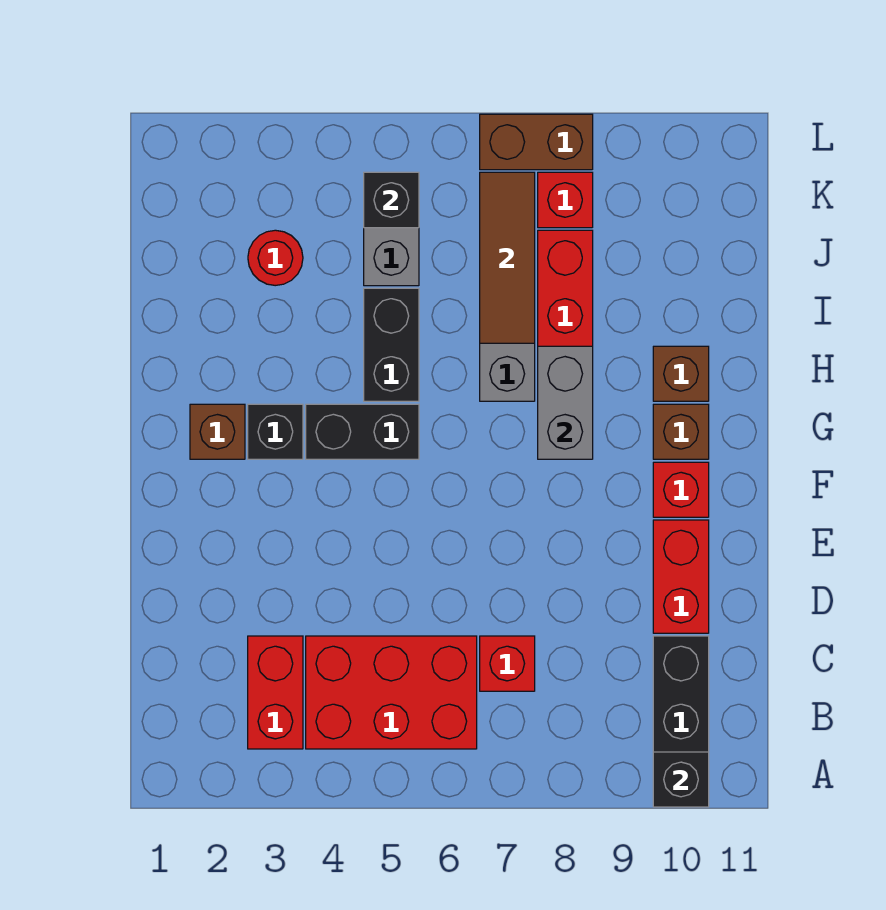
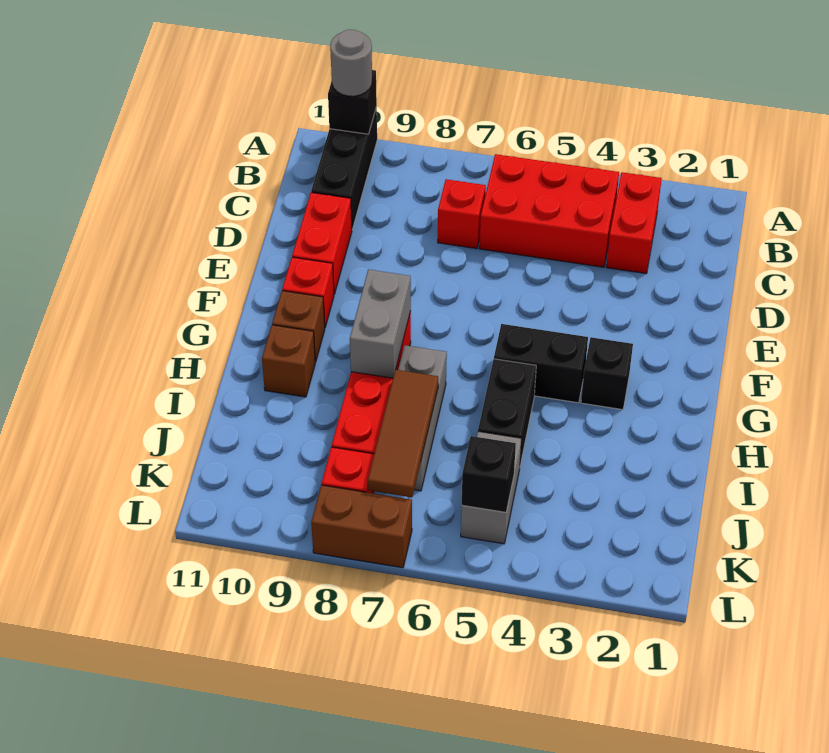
none -> grey 1x1 round brick [330,30,372,96]
brown 1x1 brick [190,404,245,459] -> none
red 1x1 round brick [248,230,303,286] -> none

